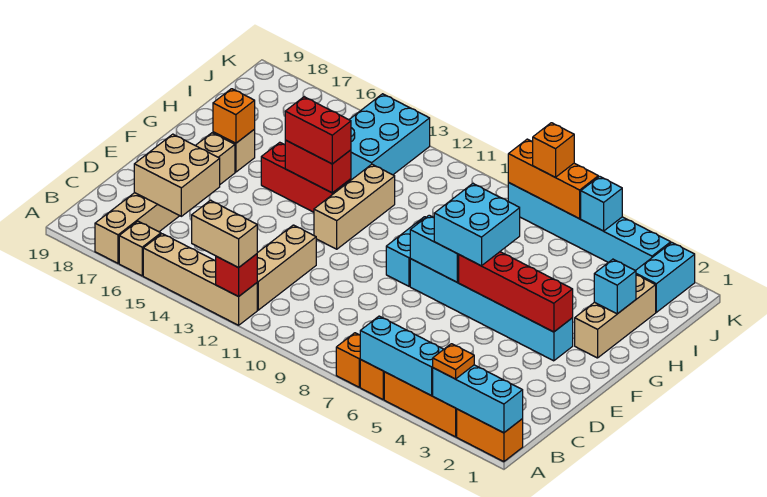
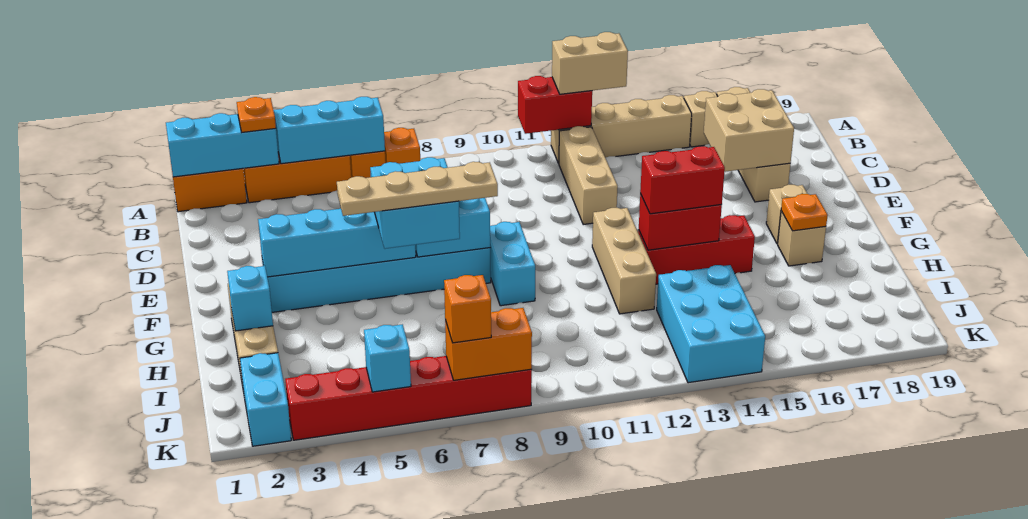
red 1x1 brick [216,254,257,297] -> red 1x2 brick [518,76,592,134]
red 1x4 brick [459,252,573,332] -> cyan 1x4 brick [258,209,416,277]
none -> tan 1x4 plate [337,162,498,216]
orange 1x1 brick [213,89,255,143] -> orange 1x1 plate [781,194,828,231]
cyan 1x6 brick [508,183,671,271] -> red 1x6 brick [285,356,532,440]
orange 1x3 brick [508,139,598,219] -> orange 1x2 brick [445,308,532,380]

